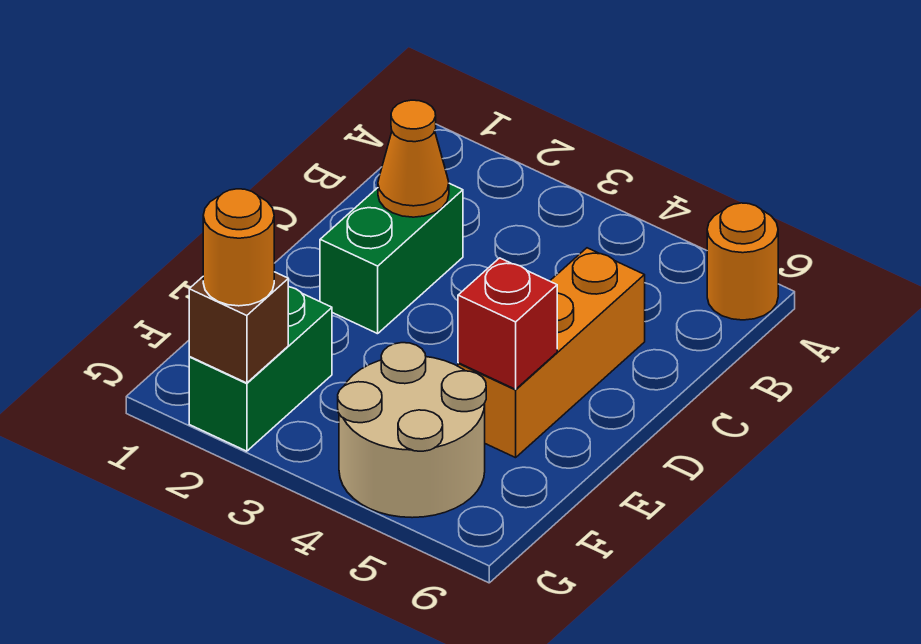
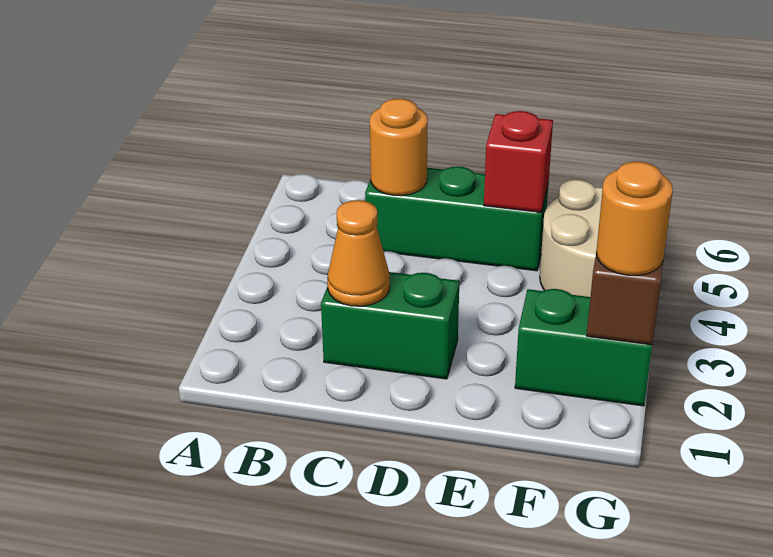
orange 1x1 round brick [707,203,778,320] -> orange 1x1 round brick moved to [370,99,428,196]
orange 1x3 brick [458,248,645,458] -> green 1x3 brick [365,166,549,271]

